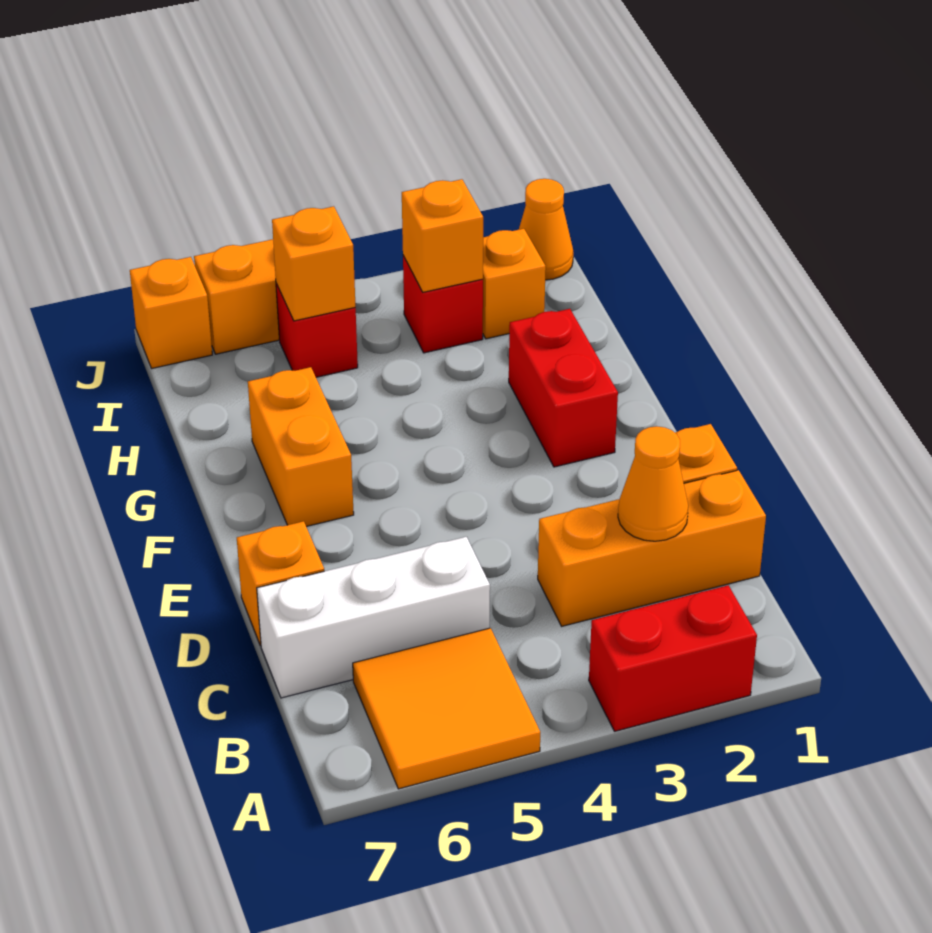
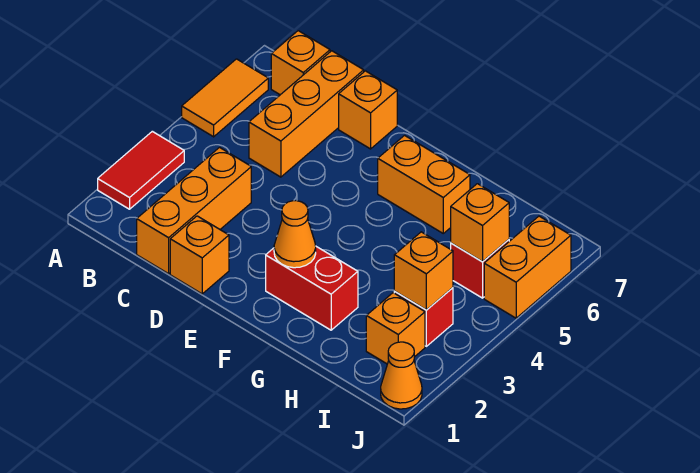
red 1x2 brick [589,585,757,731] -> red 1x2 tile [98,131,184,209]
orange 2x2 tile [353,628,540,789] -> orange 1x2 tile [182,59,268,137]
orange 1x1 cone [618,426,688,541] -> orange 1x1 cone moved to [274,201,316,268]
white 1x3 brick [257,537,490,698] -> orange 1x3 brick [249,51,364,177]
orange 1x1 brick [130,257,212,368] -> orange 1x1 brick moved to [271,31,330,95]

